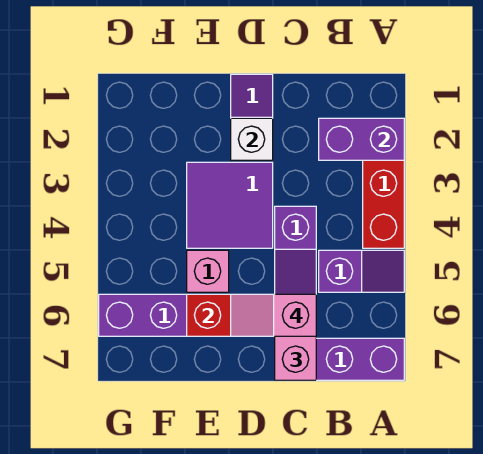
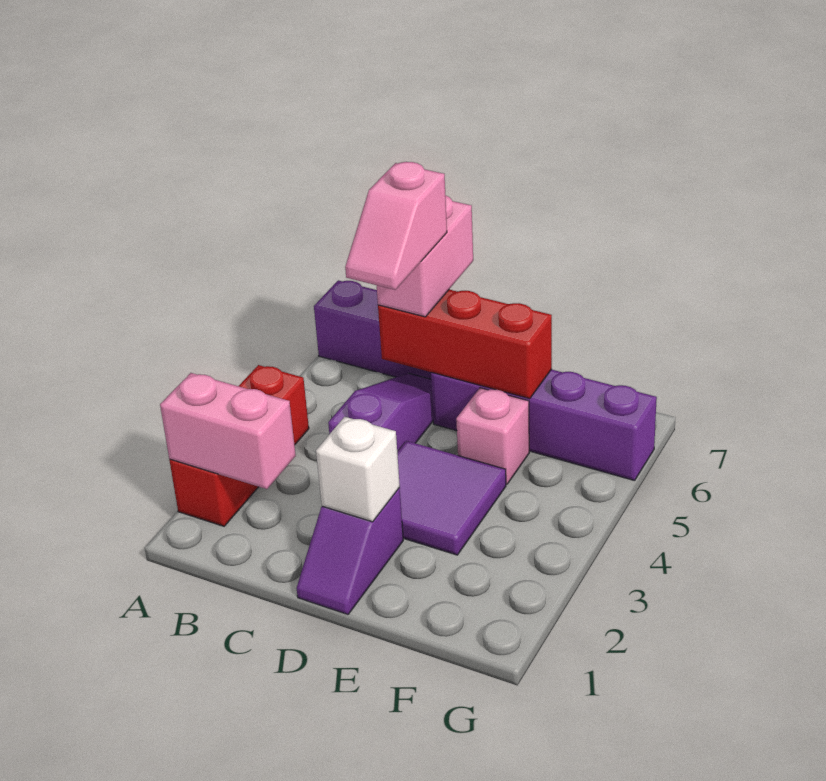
purple 1x2 brick [319,118,404,160] -> pink 1x2 brick [160,373,296,489]
purple 1x2 slope [319,250,404,292] -> none
pink 1x2 slope [231,294,316,336] -> pink 1x2 slope turned to [345,162,447,290]

